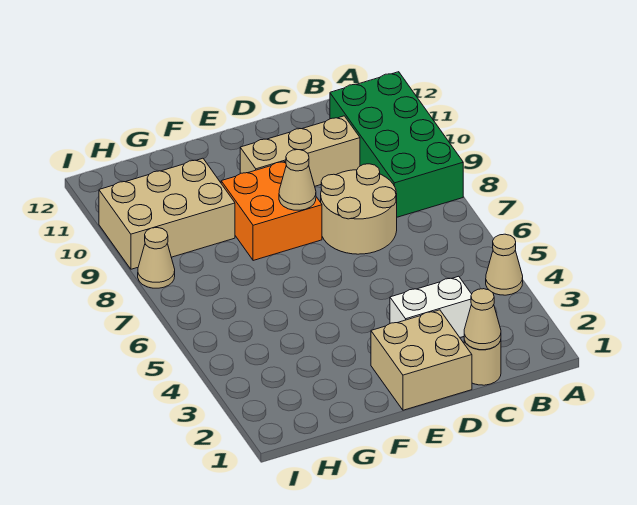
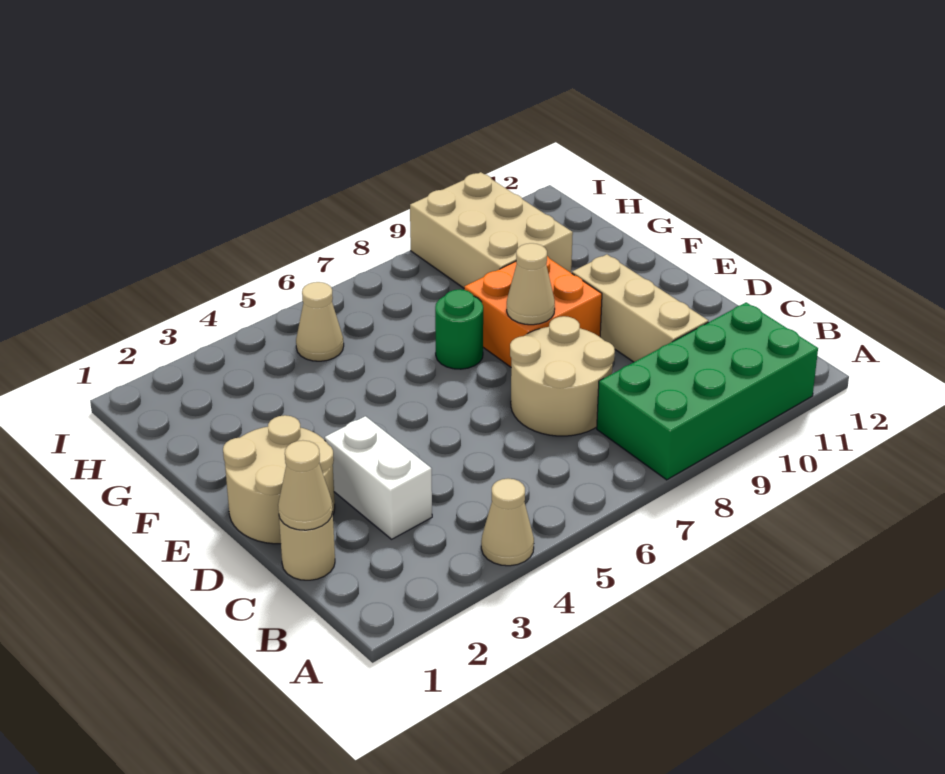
tan 2x2 brick [371,310,472,410] -> tan 2x2 round brick [223,415,335,544]
none -> green 1x1 round brick [435,289,483,369]
tan 1x1 cone [138,228,175,288] -> tan 1x1 cone moved to [296,282,344,361]

